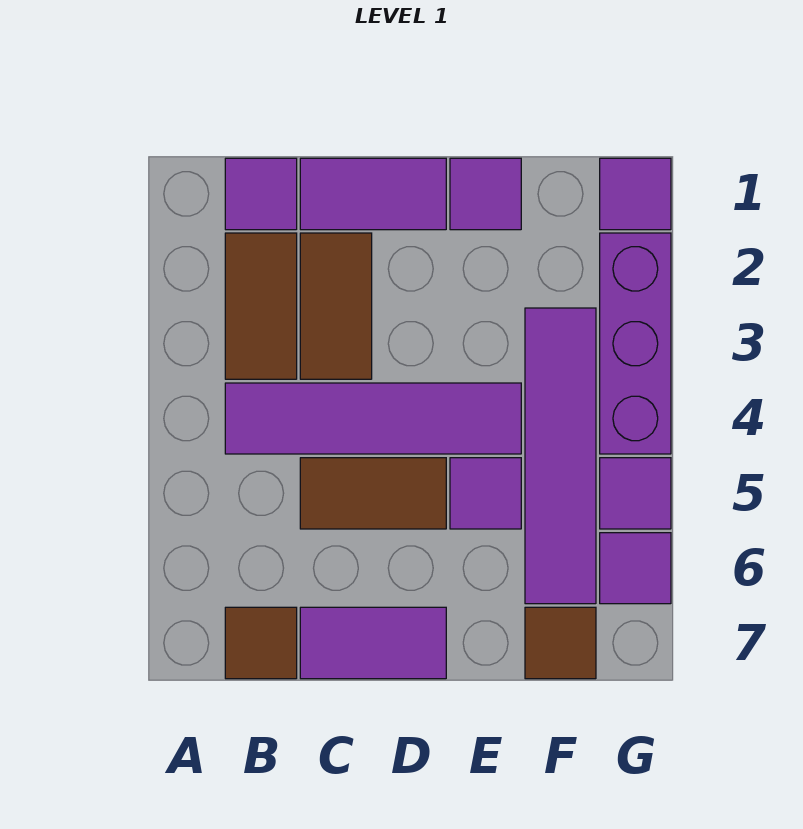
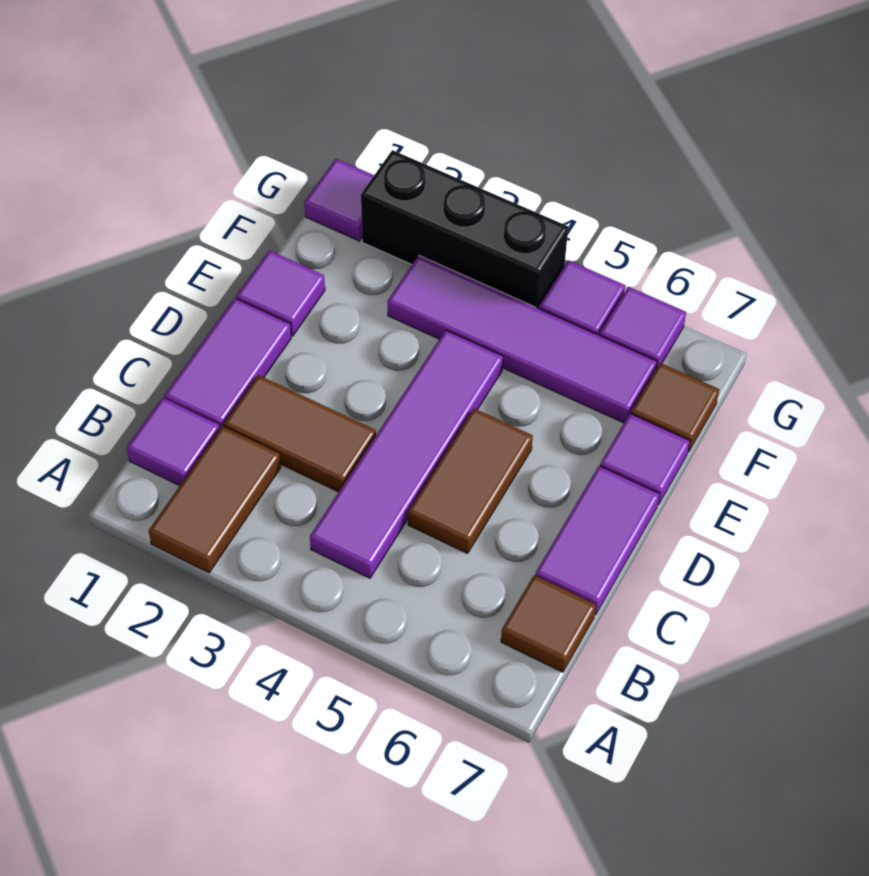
brown 1x2 tile [225,233,297,379] -> brown 1x2 tile turned to [149,426,281,573]
purple 1x1 tile [450,458,521,529] -> purple 1x1 tile moved to [600,414,690,505]
purple 1x3 brick [600,233,671,454] -> black 1x3 brick [361,150,568,308]

